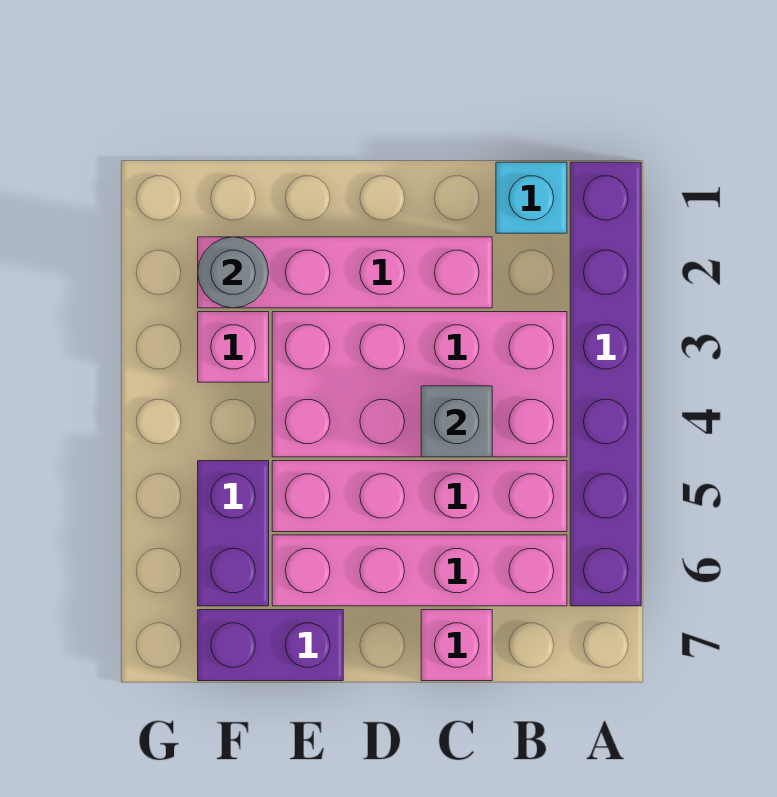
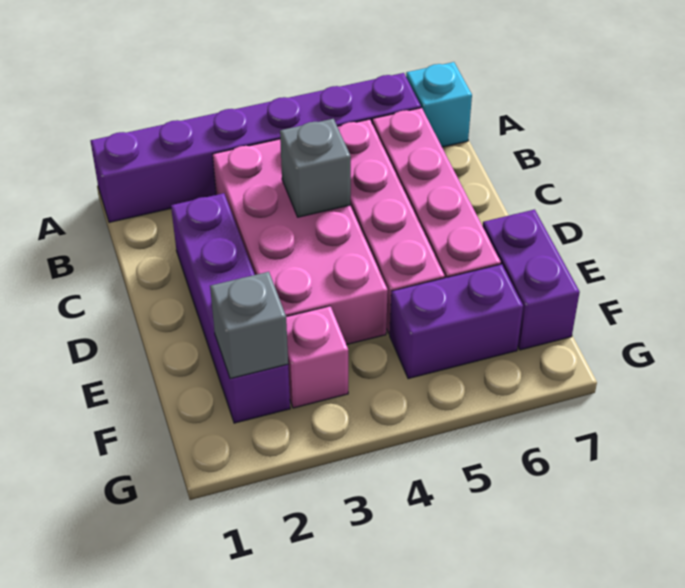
cyan 1x1 brick [496,162,567,233] -> cyan 1x1 brick moved to [406,62,472,147]
pink 1x4 brick [198,237,492,308] -> purple 1x4 brick [171,193,290,423]
pink 1x1 brick [421,610,492,681] -> none
grey 1x1 round brick [198,237,269,308] -> grey 1x1 brick [210,272,288,379]

